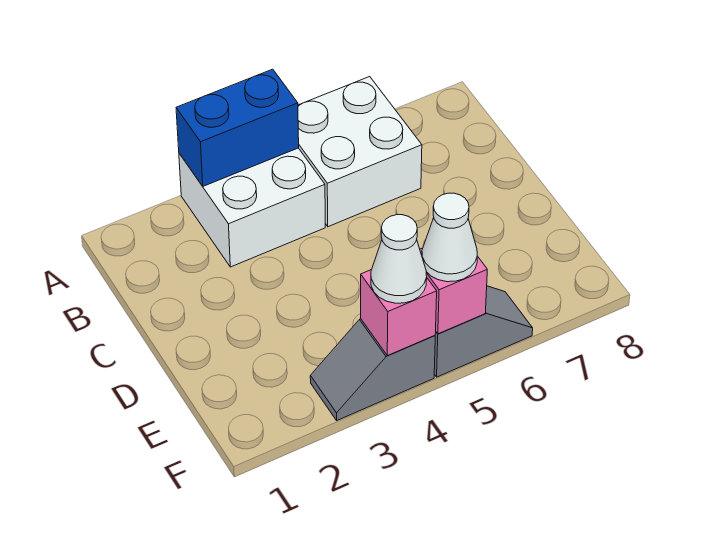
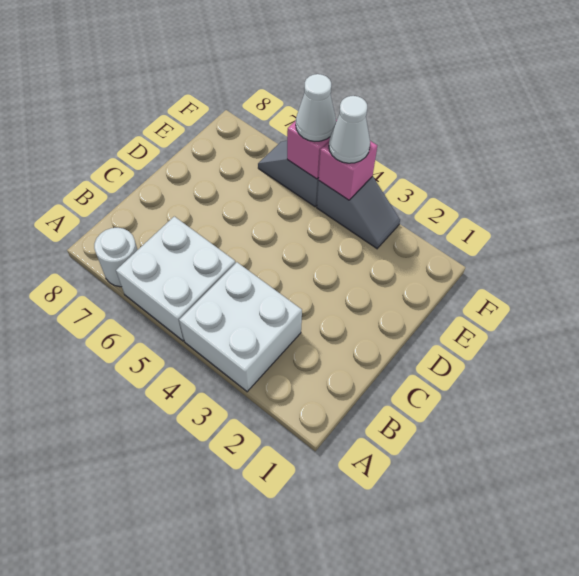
blue 1x2 brick [176,69,299,186] -> none
none -> white 1x1 round brick [94,228,138,287]

